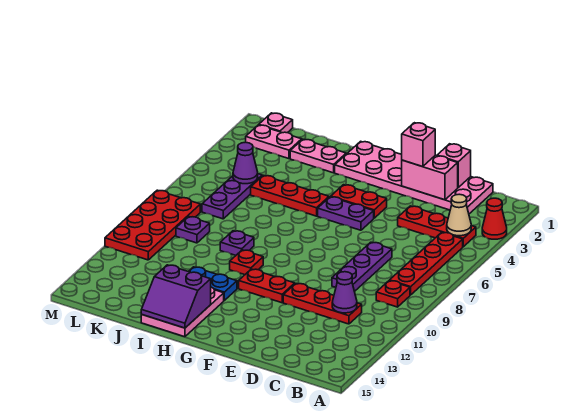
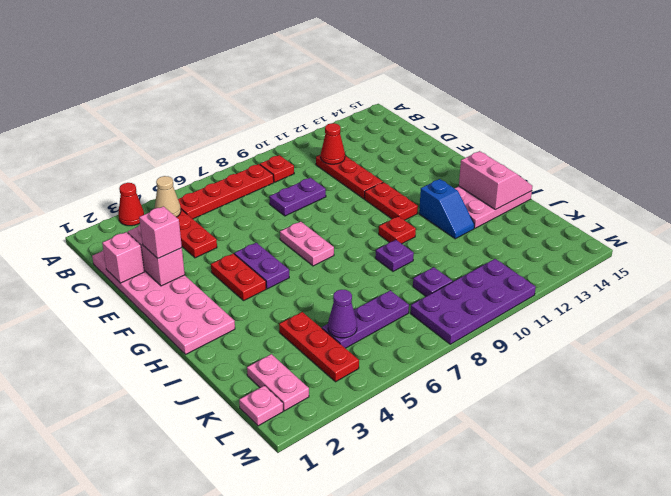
purple 1x1 cone [332,272,357,313] -> red 1x1 cone [320,123,345,164]
purple 1x3 plate [332,242,392,291] -> purple 1x2 plate [269,178,326,216]
red 1x3 plate [251,175,329,216] -> red 1x3 plate moved to [279,312,359,382]
blue 1x2 plate [188,267,237,300] -> blue 1x2 slope [419,179,474,239]
purple 2x2 slope [141,265,211,328] -> pink 2x2 slope [459,151,532,210]
pink 1x2 plate [290,139,346,173] -> pink 1x2 plate moved to [280,222,334,266]
red 2x4 plate [105,190,200,260] -> purple 2x4 plate [411,259,536,344]

